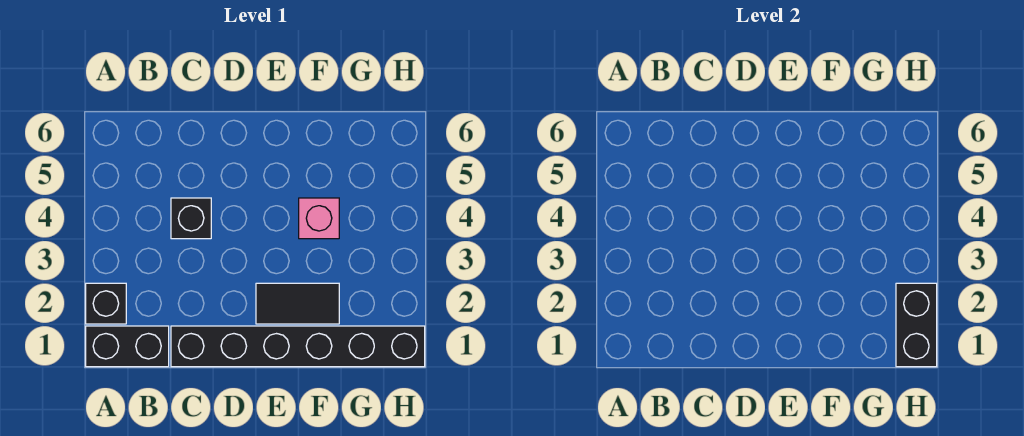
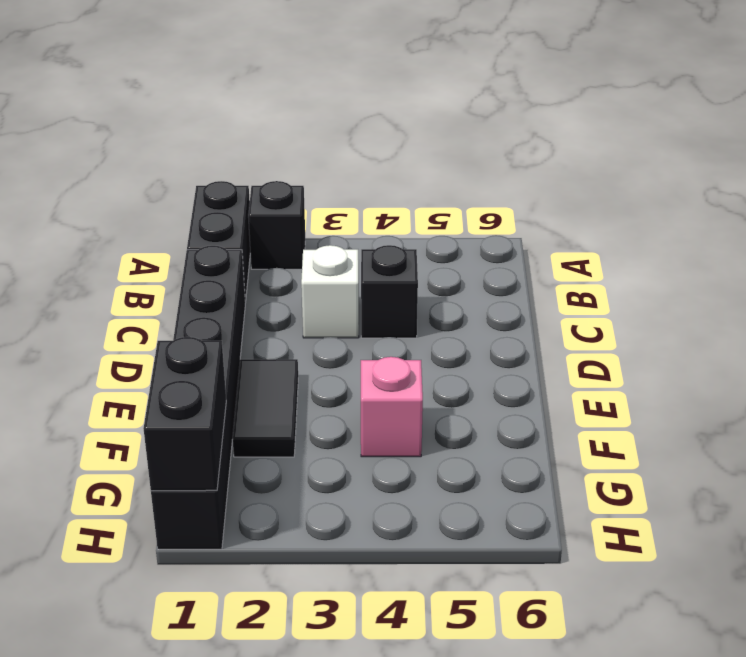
none -> white 1x1 brick [301,245,359,338]
black 1x2 brick [896,283,937,367] -> black 1x2 brick turned to [144,337,226,491]

